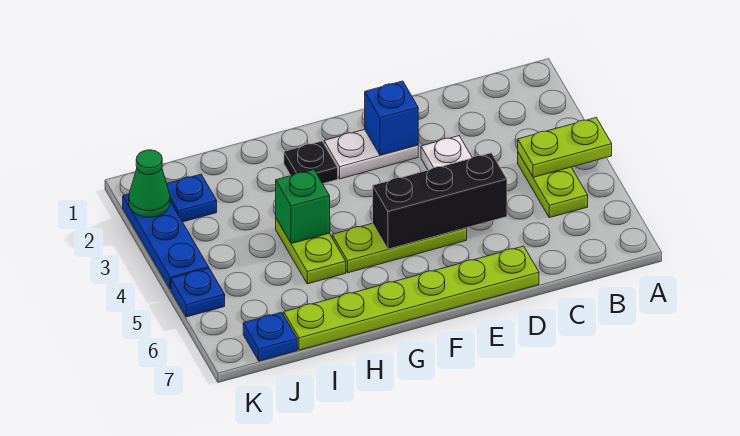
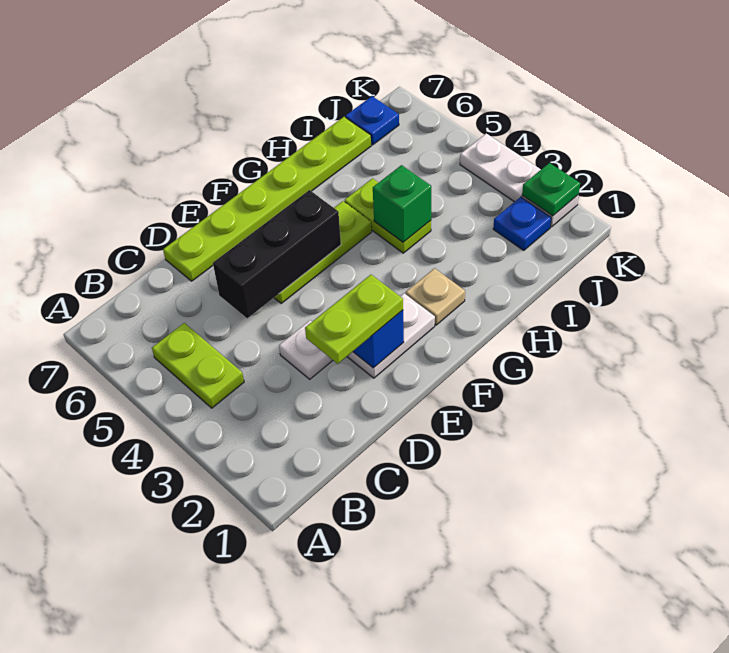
lime 1x2 plate [518,118,612,177] -> lime 1x2 plate moved to [305,275,403,364]
black 1x1 plate [284,141,338,184] -> tan 1x1 plate [406,268,465,325]
blue 1x3 plate [123,194,209,289] -> white 1x3 plate [460,133,579,227]
green 1x1 cone [129,150,170,217] -> green 1x1 plate [522,163,580,216]
blue 1x1 plate [171,268,225,317] -> none

